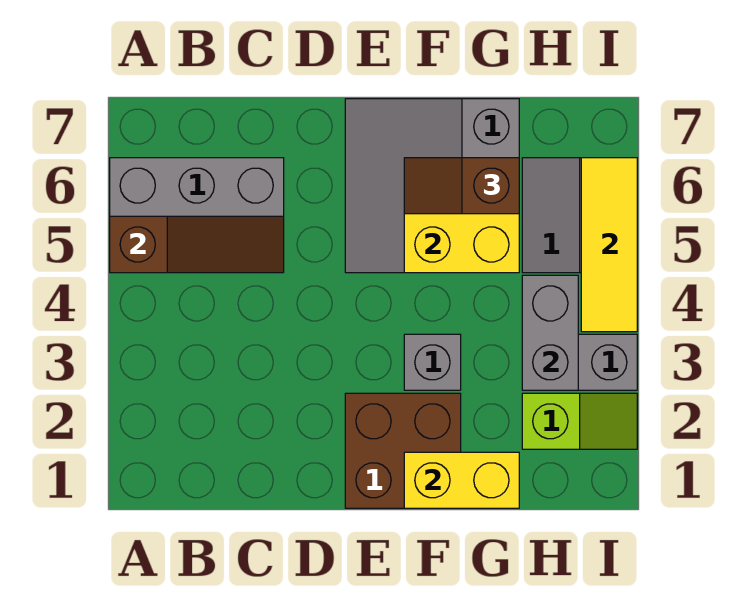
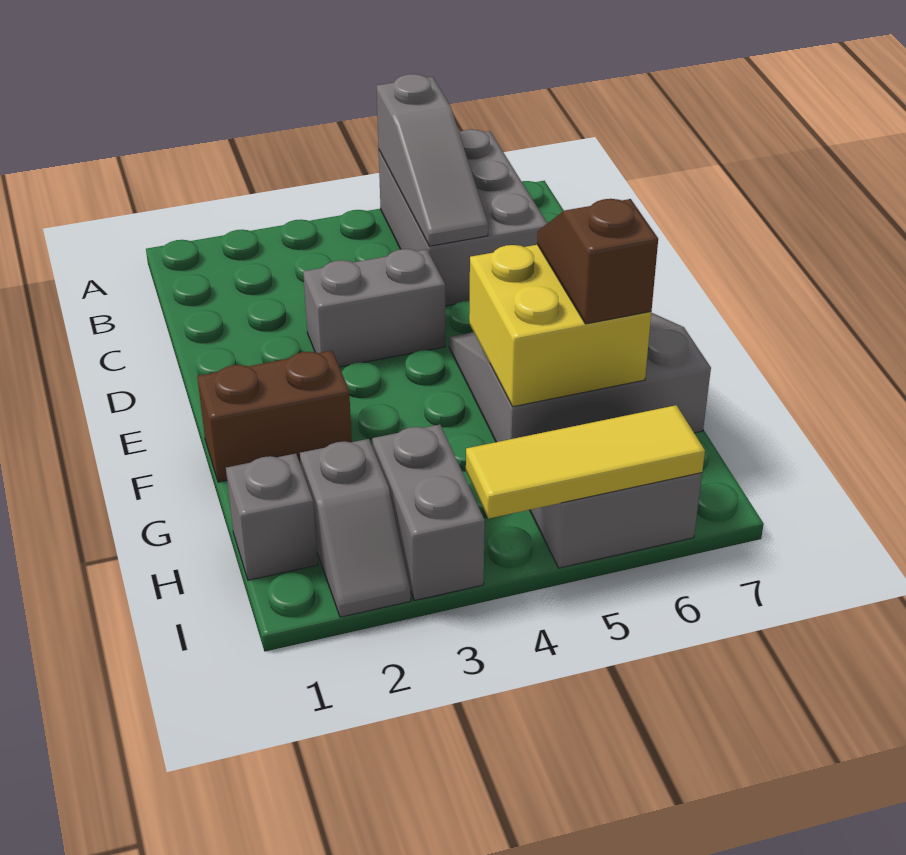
brown 1x3 slope [110,216,284,273] -> grey 1x3 slope [377,74,488,246]
brown 2x2 brick [345,393,461,508] -> brown 1x2 brick [197,351,352,482]
yellow 1x2 brick [404,452,519,508] -> none
grey 1x1 brick [404,334,461,390] -> grey 1x1 brick moved to [226,454,318,580]
lime 1x2 slope [522,393,637,449] -> grey 1x2 slope [300,439,411,617]
grey 1x2 brick [522,275,578,390] -> grey 1x2 brick moved to [303,249,445,367]

